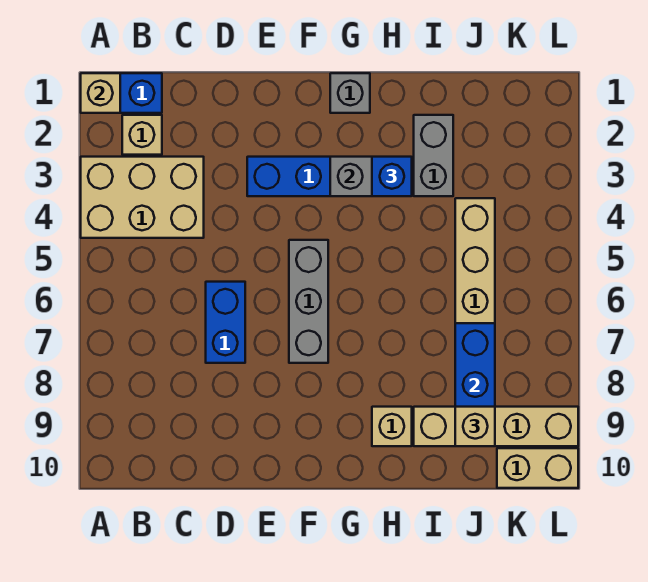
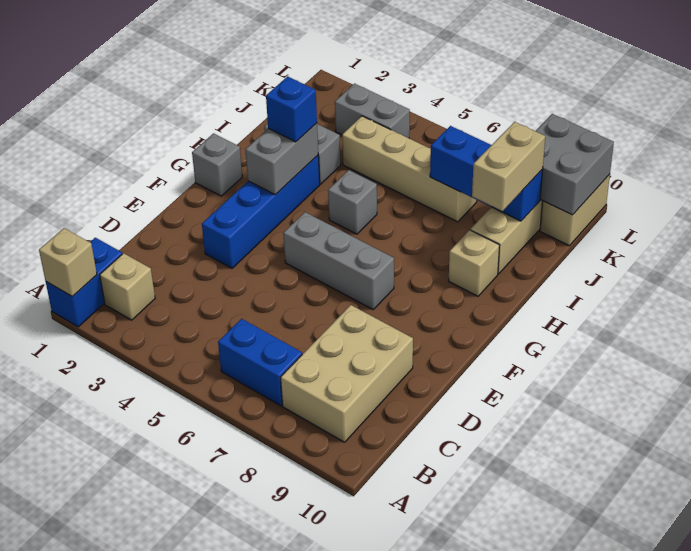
tan 2x3 brick [81,157,204,238] -> tan 2x3 brick moved to [281,305,413,442]
blue 1x2 brick [206,282,245,363] -> blue 1x2 brick moved to [218,319,302,406]
none -> grey 1x1 brick [328,170,377,234]
tan 1x1 brick [455,407,495,446] -> tan 1x2 brick [472,122,545,211]
none -> grey 1x2 brick [335,84,410,138]
none -> grey 2x2 brick [536,114,614,215]

